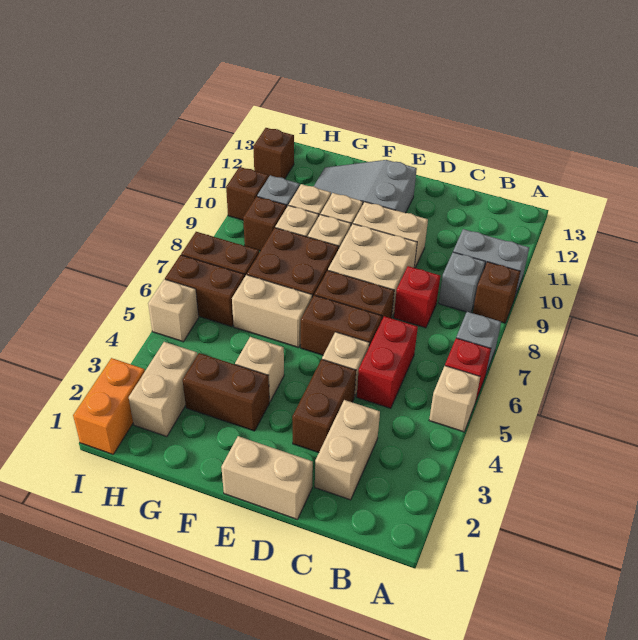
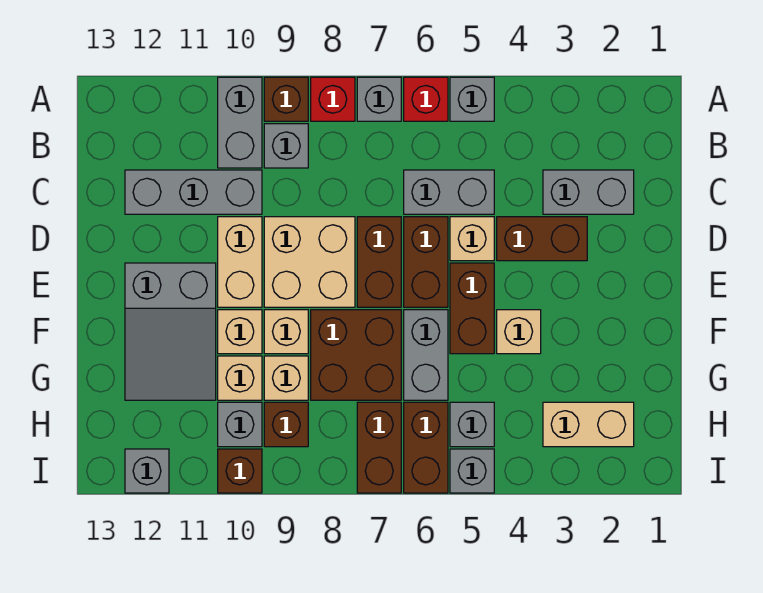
tan 1x1 brick [429,366,480,432] -> grey 1x1 brick [450,77,494,121]
tan 1x2 brick [315,400,380,500] -> grey 1x2 brick [543,170,634,214]
red 1x2 brick [357,316,418,408] -> grey 1x2 brick [404,170,494,214]
red 1x1 brick [394,266,440,328] -> red 1x1 brick moved to [311,77,355,121]
none -> grey 1x3 brick [125,170,262,214]
tan 1x2 brick [221,436,313,519] -> none
brown 1x2 brick [183,353,269,431] -> brown 1x2 brick moved to [450,263,494,354]
tan 1x2 brick [232,275,312,348] -> grey 1x2 brick [404,310,448,400]
none -> grey 1x1 brick [450,402,494,447]
orange 1x2 brick [73,358,145,454] -> none
tan 1x1 brick [148,279,199,342] -> grey 1x1 brick [450,449,494,493]
brown 1x1 brick [253,128,294,179] -> grey 1x1 brick [125,449,169,493]

